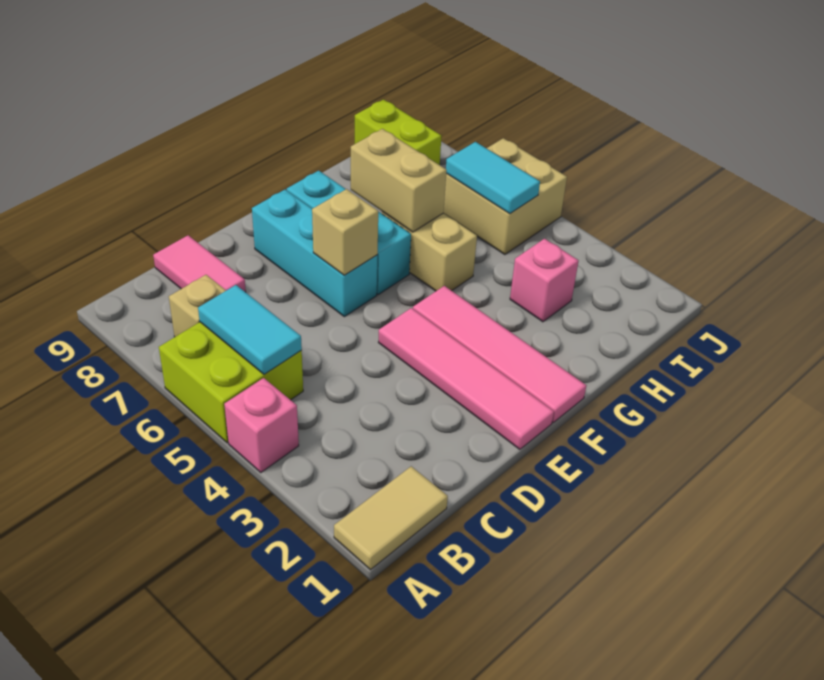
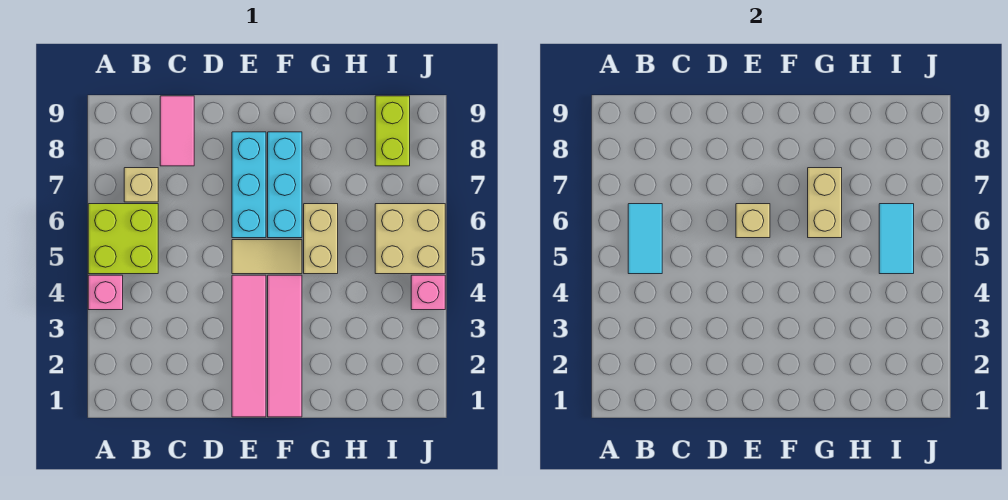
tan 1x2 tile [334,466,448,570] -> tan 1x2 tile moved to [232,240,302,274]
pink 1x1 brick [510,239,578,322] -> pink 1x1 brick moved to [411,275,445,310]

